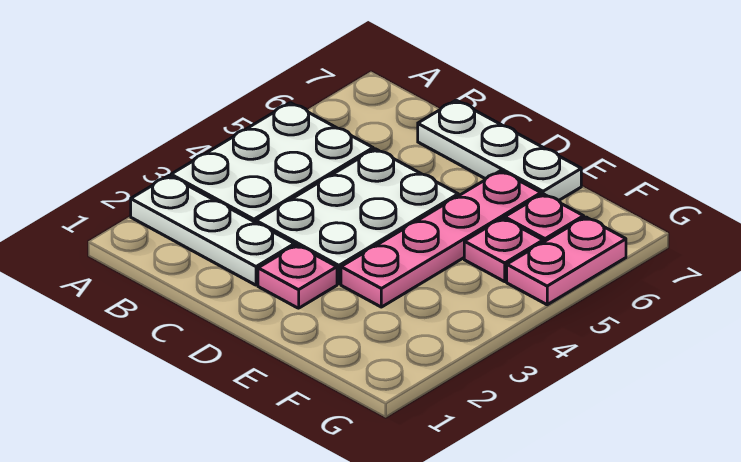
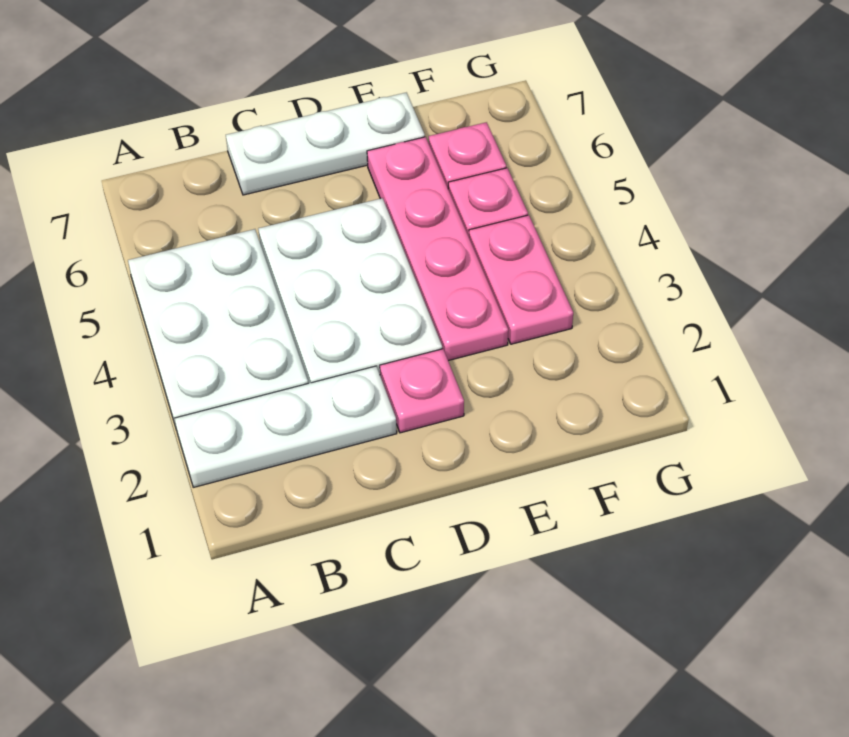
pink 1x2 plate [507,217,626,305] -> pink 1x2 plate moved to [469,215,573,344]

